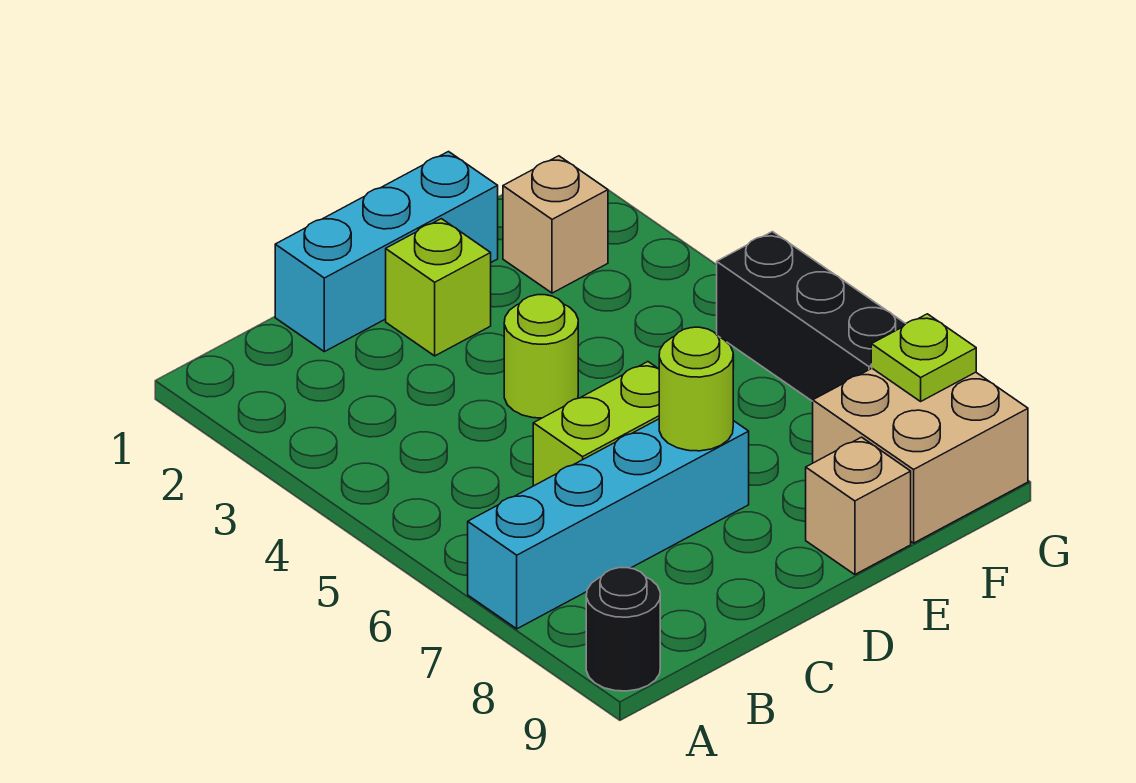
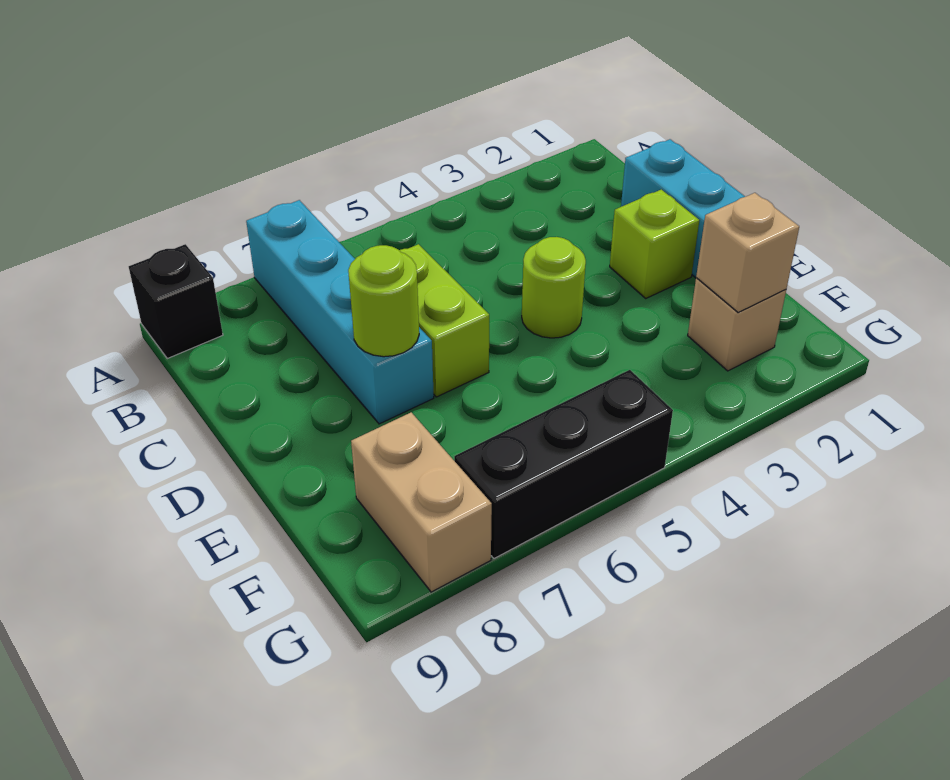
black 1x1 round brick [586,568,660,691] -> black 1x1 brick [129,244,223,359]
tan 1x1 brick [806,437,911,575] -> tan 1x1 brick moved to [696,193,799,313]
tan 2x2 brick [813,368,1028,543] -> tan 1x2 brick [351,412,492,592]
lime 1x1 plate [871,314,976,401] -> none

